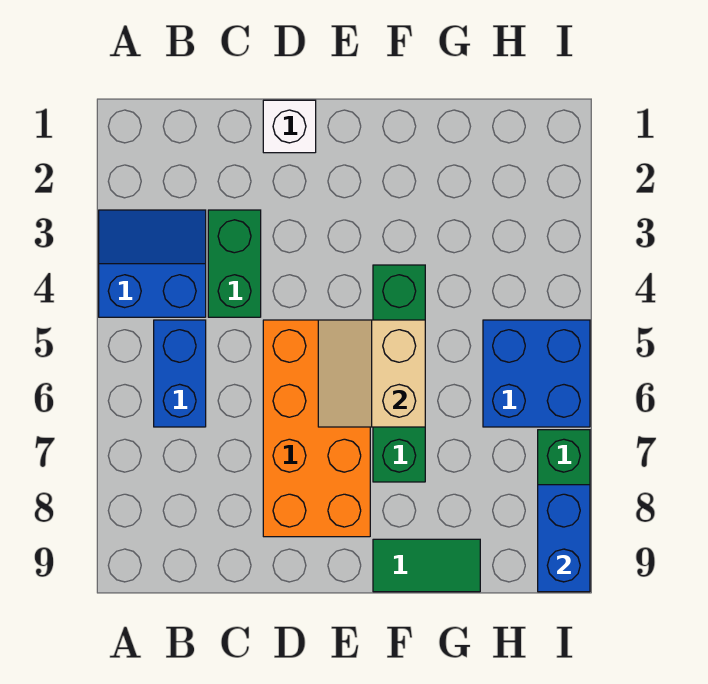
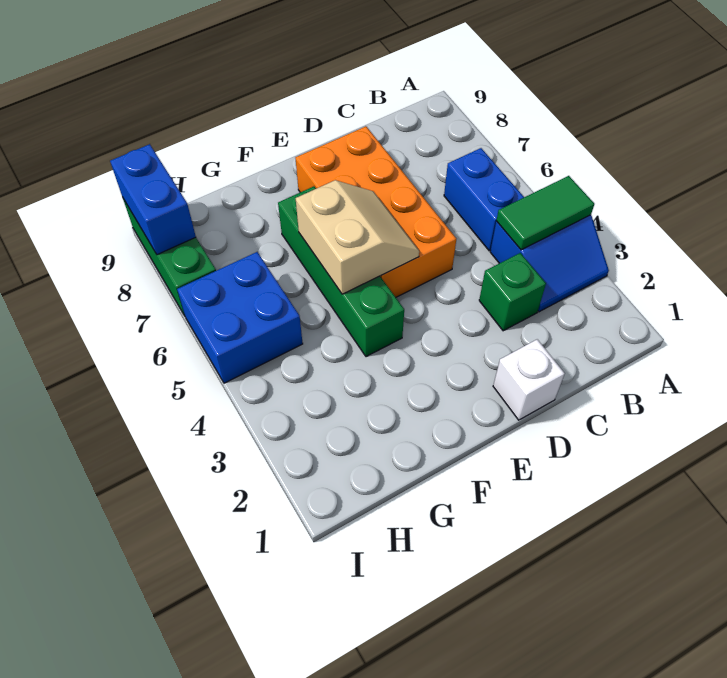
green 1x2 brick [208,210,261,317] -> green 1x1 brick [479,253,546,331]
green 1x2 tile [373,539,480,592] -> green 1x2 tile moved to [496,176,594,250]

